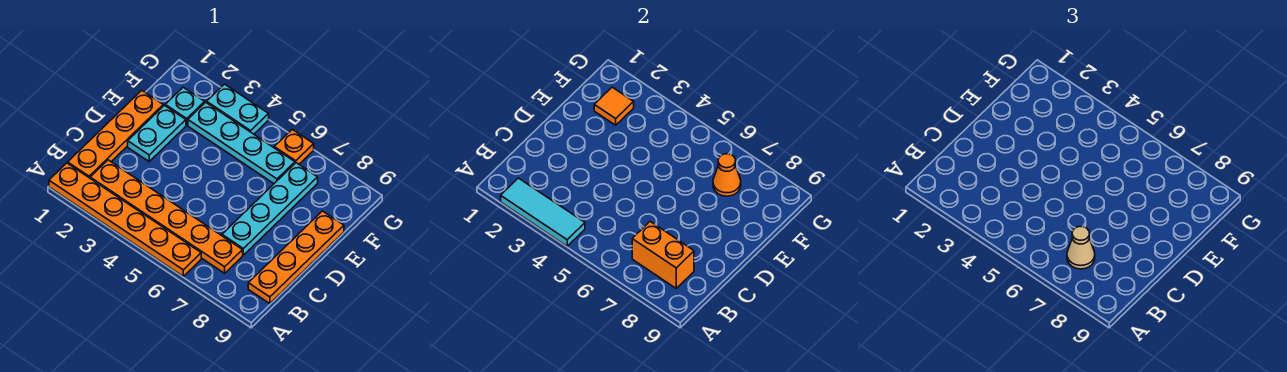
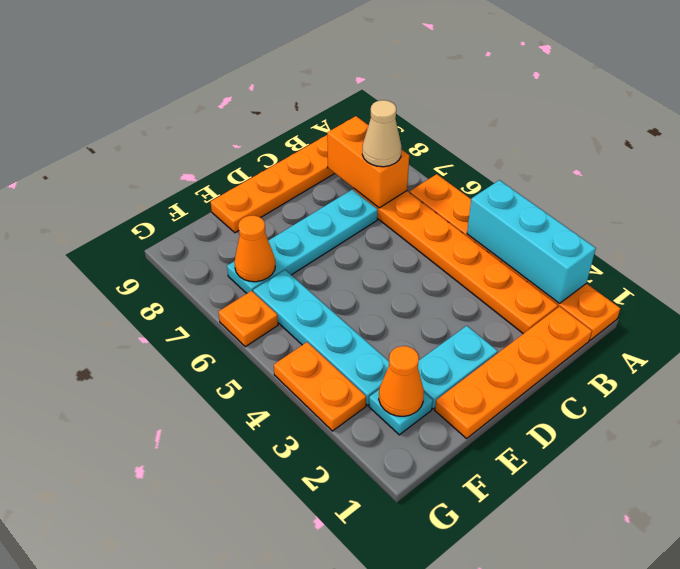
cyan 1x3 tile [501,178,585,246] -> cyan 1x3 brick [467,180,596,303]
orange 1x1 tile [594,87,634,125] -> orange 1x1 cone [379,346,424,416]
cyan 1x2 plate [207,84,269,134] -> orange 1x2 plate [274,342,366,431]

